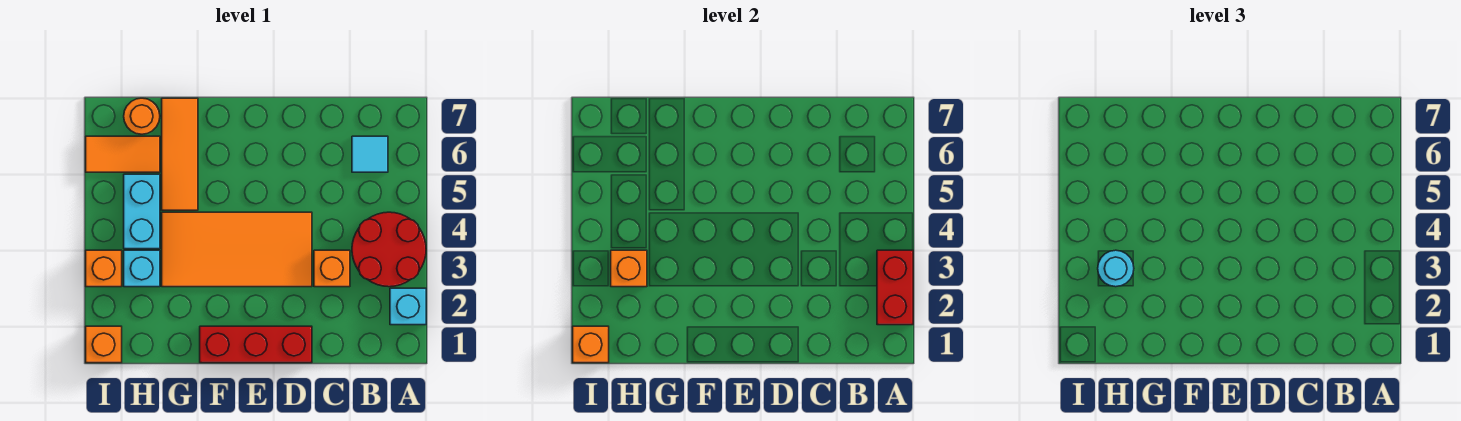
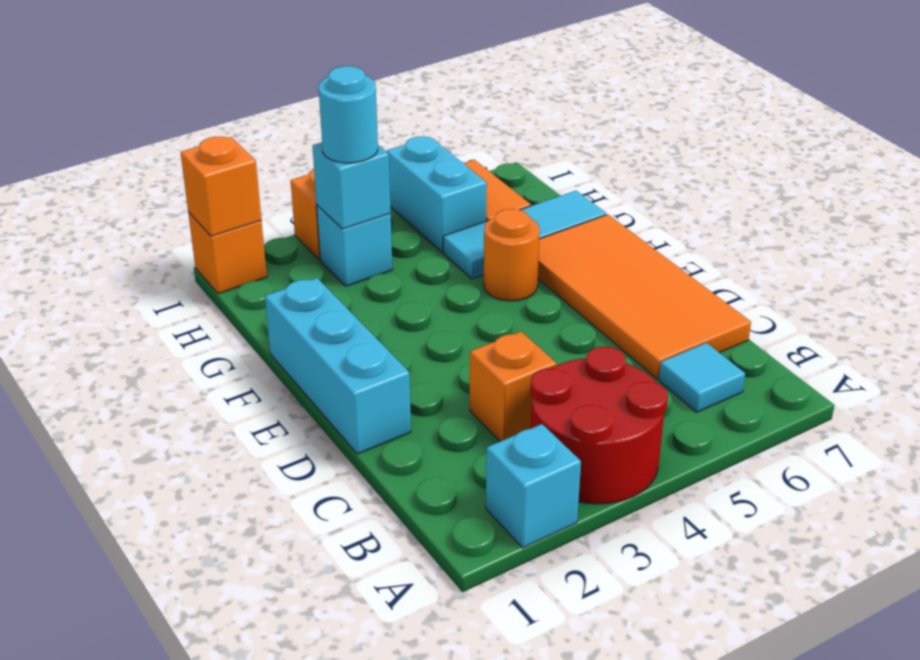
red 1x2 brick [877,250,913,325] -> none
red 1x3 brick [200,326,312,363] -> cyan 1x3 brick [265,278,411,454]
orange 2x4 tile [162,212,312,287] -> orange 2x4 tile moved to [538,214,751,379]
orange 1x3 tile [162,98,198,210] -> cyan 1x3 tile [443,191,606,279]
orange 1x1 brick [611,250,647,287] -> cyan 1x1 brick [313,142,390,229]
cyan 1x2 brick [124,174,160,249] -> cyan 1x2 brick turned to [386,136,487,253]
orange 1x1 round brick [124,98,160,134] -> orange 1x1 round brick moved to [484,209,540,301]

